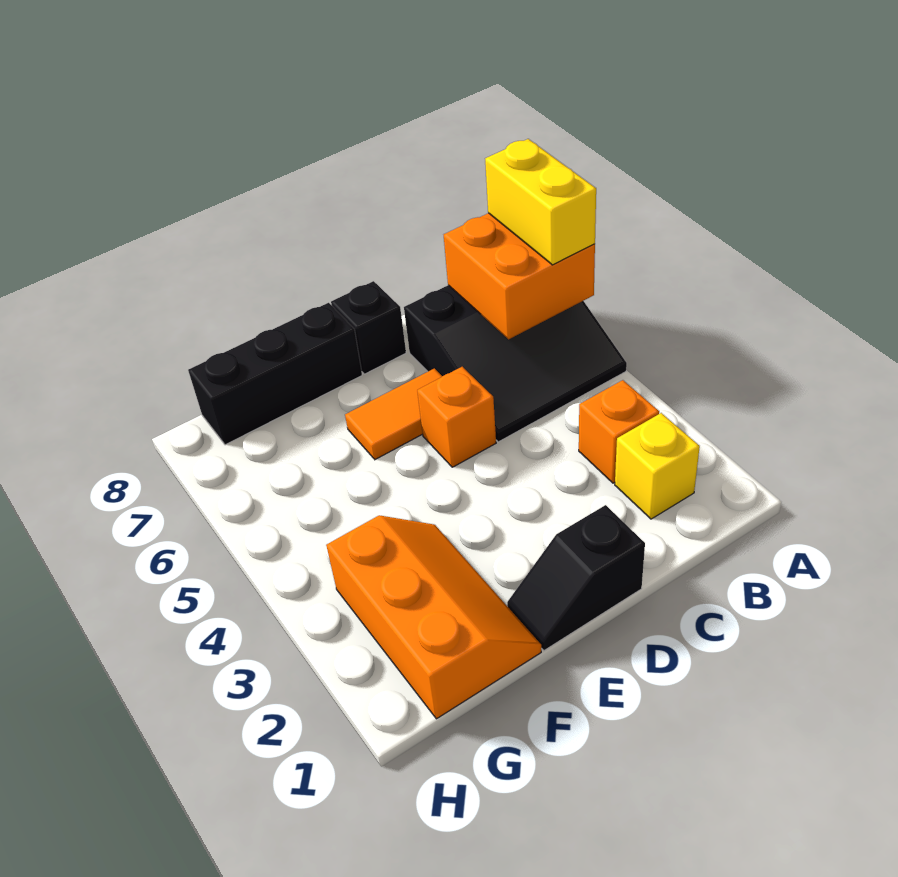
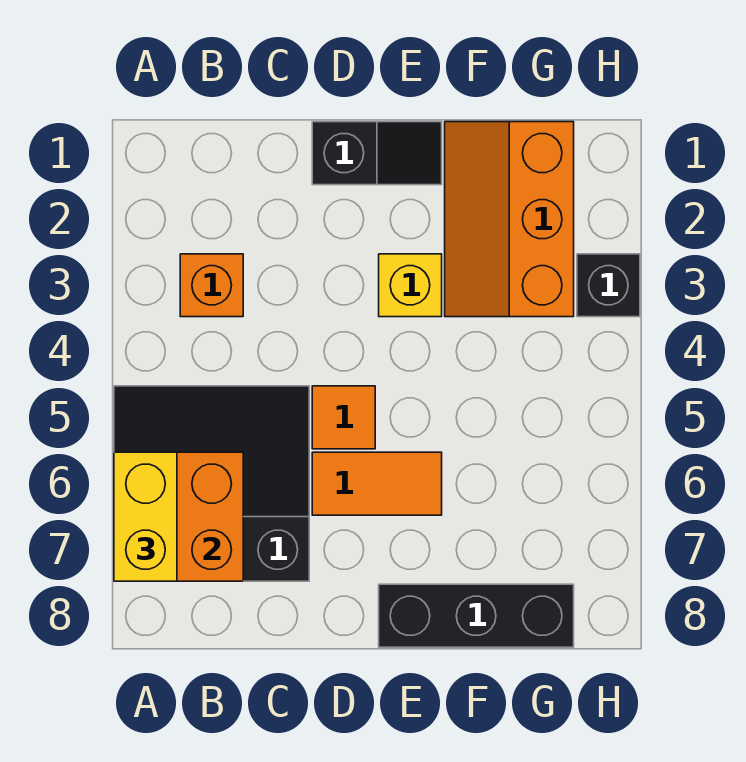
yellow 1x1 brick [615,413,700,519] -> yellow 1x1 brick moved to [379,254,442,317]
orange 1x1 brick [417,367,496,467] -> orange 1x1 tile [312,386,375,449]
black 1x1 brick [331,281,406,374] -> black 1x1 brick moved to [577,254,640,317]

